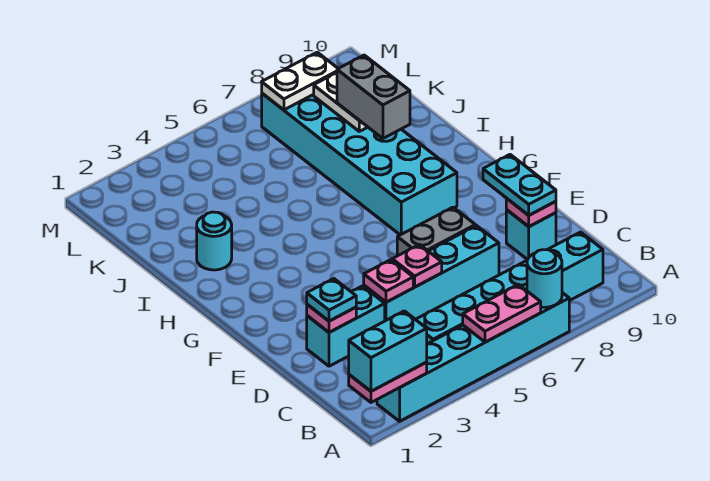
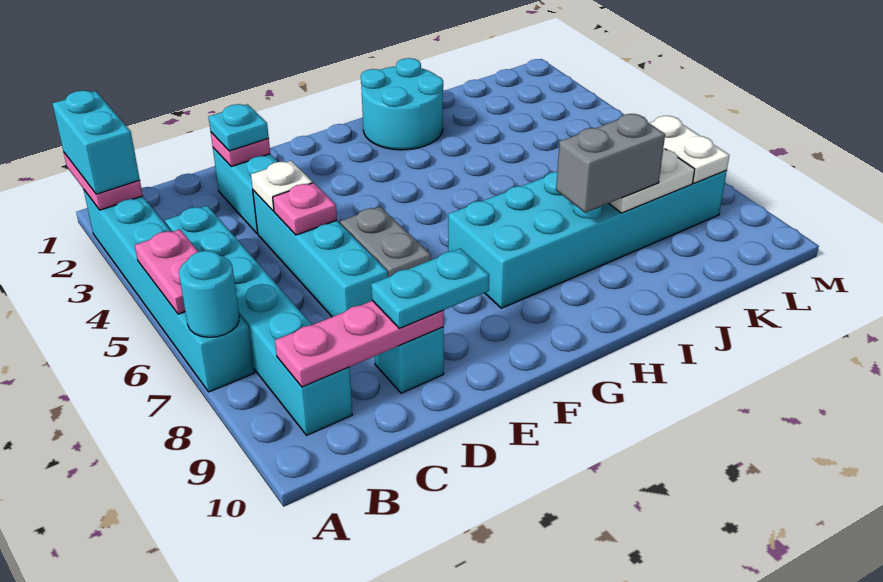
pink 1x1 plate [364,260,413,302] -> white 1x1 plate [251,161,313,211]
pink 1x1 plate [506,198,556,227] -> pink 1x3 plate [275,301,444,387]
cyan 1x1 round brick [197,212,232,270] -> cyan 2x2 round brick [361,58,443,150]

